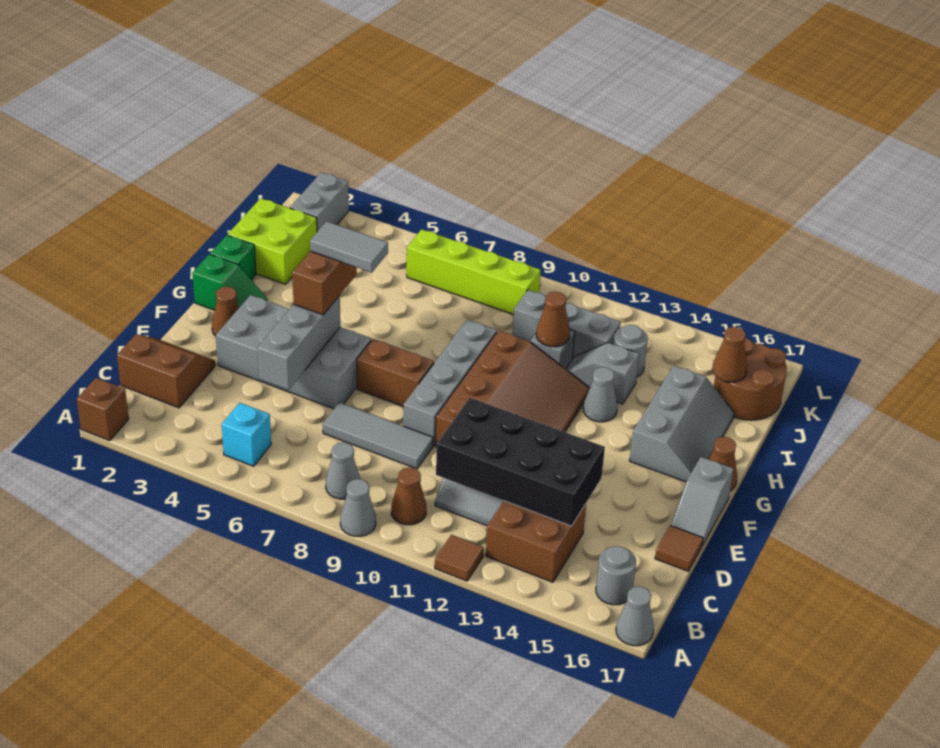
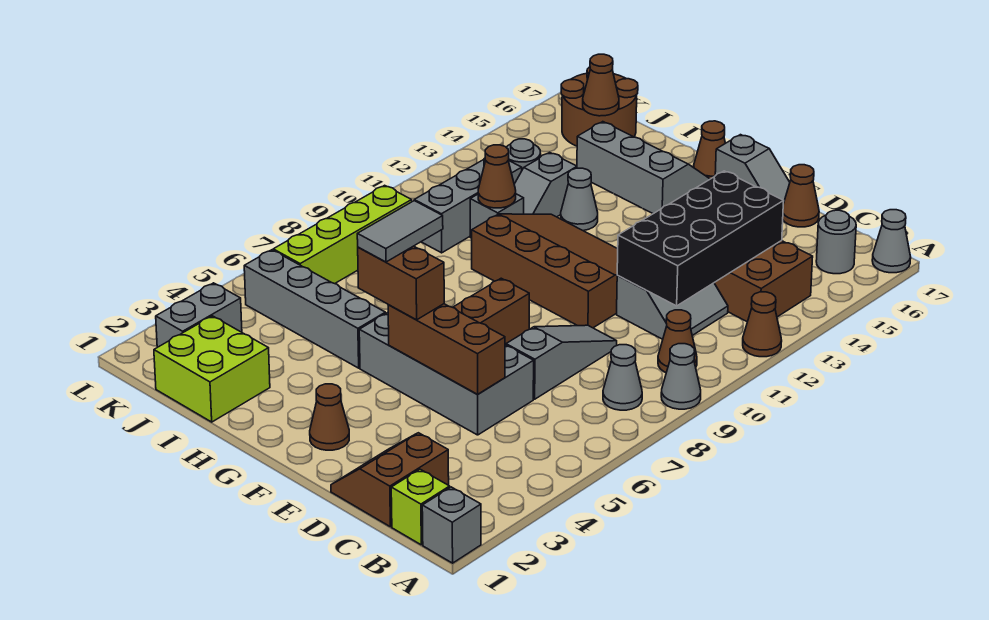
brown 1x1 brick [77,378,129,441] -> grey 1x1 brick [422,487,481,563]
brown 1x1 tile [435,535,484,581] -> brown 1x1 cone [743,292,782,357]
none -> lime 1x1 brick [391,469,450,545]
cyan 1x1 brick [222,403,271,466] -> none
grey 1x3 brick [257,296,340,390] -> brown 1x3 brick [388,304,505,394]
grey 1x3 tile [323,402,433,469] -> grey 1x3 slope [506,325,617,399]
brown 1x1 tile [655,526,703,571] -> brown 1x1 cone [783,165,819,227]
grey 2x4 brick [216,295,371,409] -> grey 2x4 brick turned to [359,313,534,435]
grey 1x4 brick [403,320,497,446] -> grey 1x4 brick moved to [244,250,385,368]
green 1x2 slope [192,254,268,310] -> none
green 1x1 brick [210,235,256,280] -> none
grey 1x2 brick [290,172,349,232] -> grey 1x2 brick turned to [156,283,242,347]

